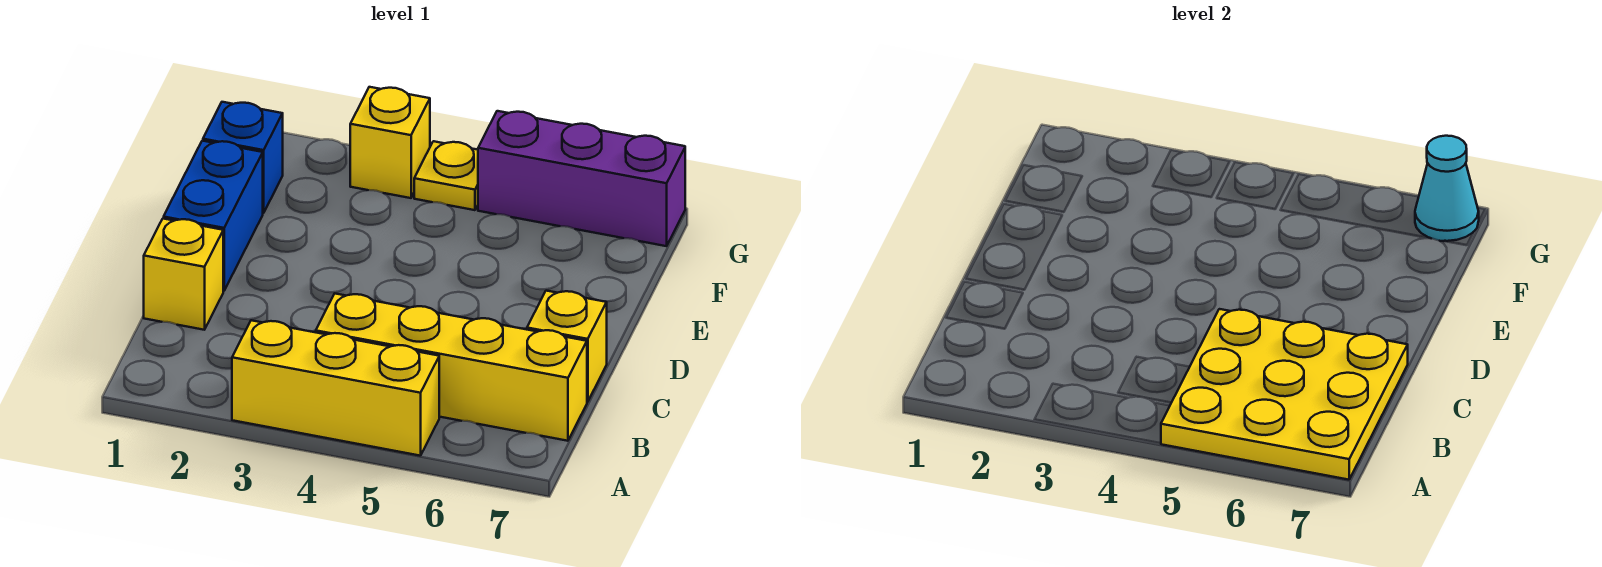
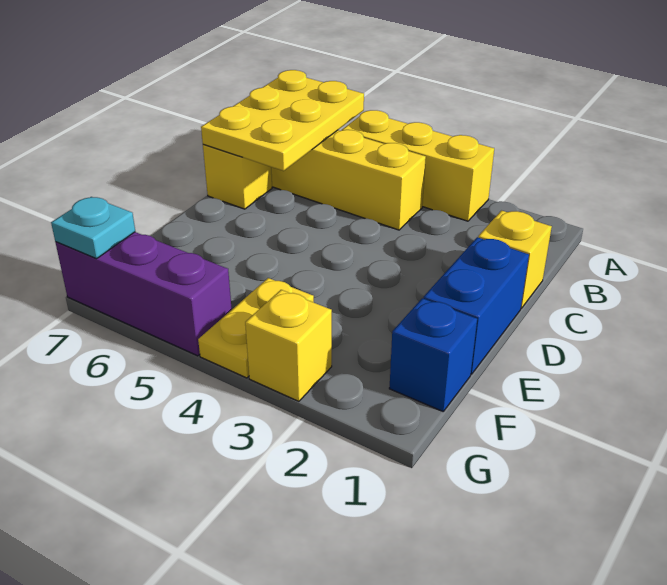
yellow 3x3 plate [1161,309,1408,480] -> yellow 2x3 plate [201,70,364,171]
yellow 1x1 plate [414,141,478,210] -> yellow 1x2 plate [198,278,314,378]
cyan 1x1 cone [1415,136,1479,241] -> cyan 1x1 plate [51,197,135,259]

